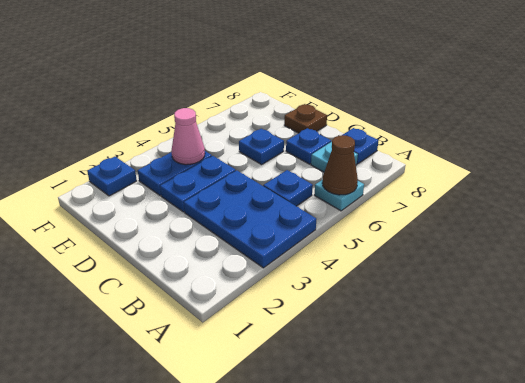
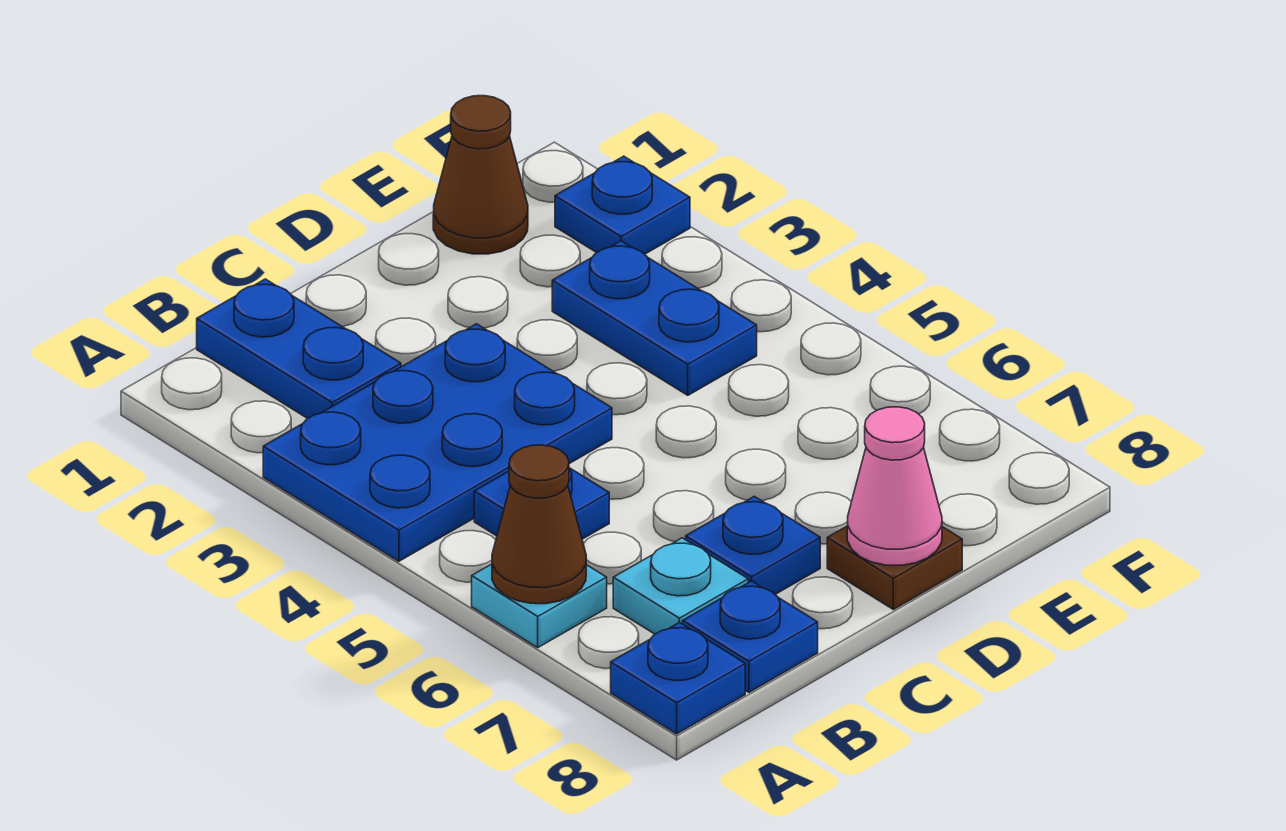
blue 1x2 plate [160,156,236,212] -> blue 1x2 plate moved to [197,279,401,419]
blue 1x1 plate [239,129,284,164] -> blue 1x1 plate moved to [611,622,745,734]
none -> brown 1x1 cone [433,96,528,254]
pink 1x1 cone [171,108,205,165] -> pink 1x1 cone moved to [847,407,942,565]

